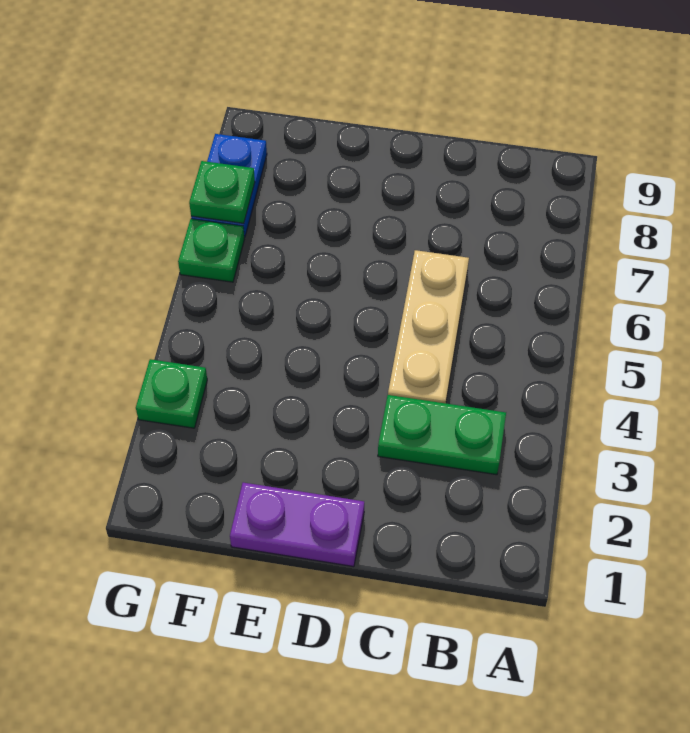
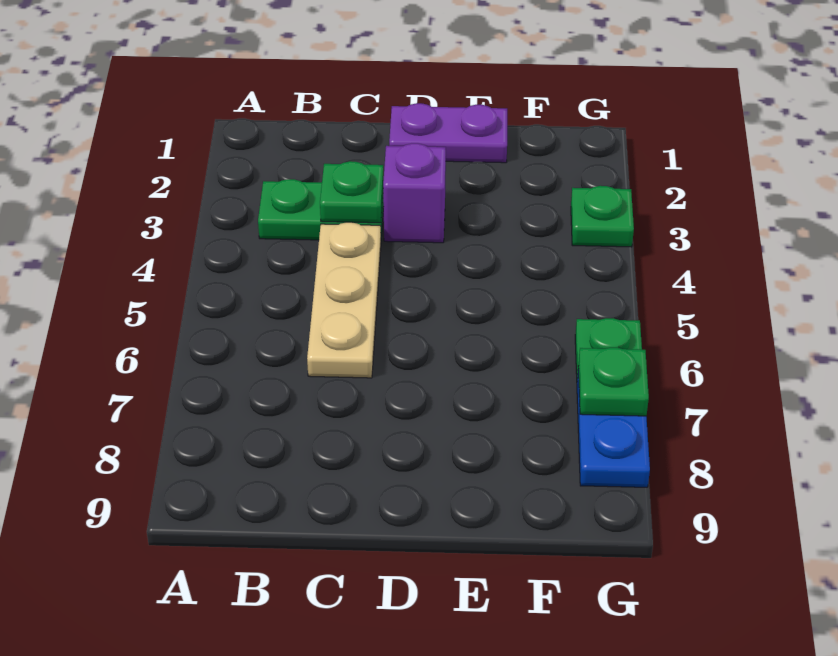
none -> green 1x1 plate [320,161,383,223]
none -> purple 1x1 brick [383,143,446,243]

